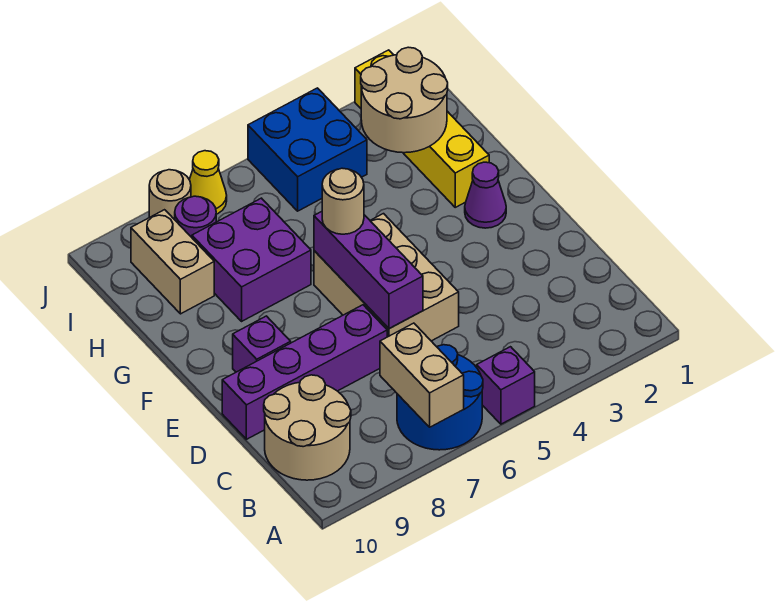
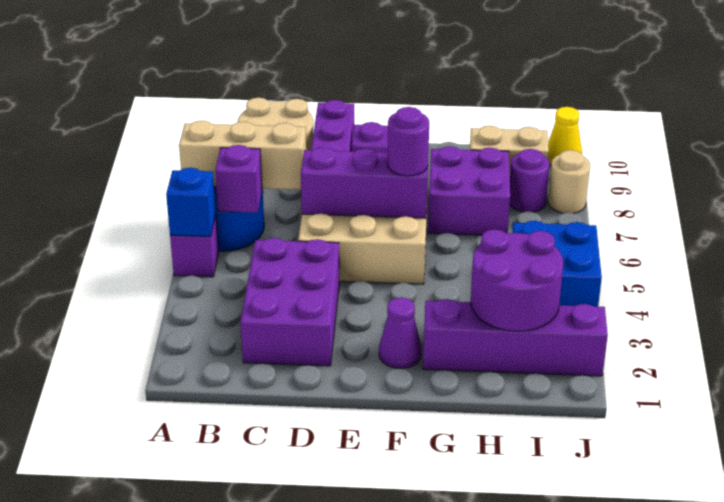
none -> blue 1x1 brick [166,168,216,237]
tan 1x2 brick [380,323,464,427] -> tan 1x3 brick [179,121,306,190]
none -> purple 1x1 brick [215,145,262,213]
none -> purple 2x3 brick [241,238,339,366]
tan 1x1 round brick [322,168,364,234] -> purple 1x1 round brick [387,107,429,176]
yellow 1x4 brick [355,50,489,207] -> purple 1x4 brick [423,299,608,376]
tan 2x2 round brick [361,47,448,153] -> purple 2x2 round brick [471,230,563,331]
yellow 1x1 cone [189,151,227,214] -> yellow 1x1 cone moved to [548,107,582,164]

